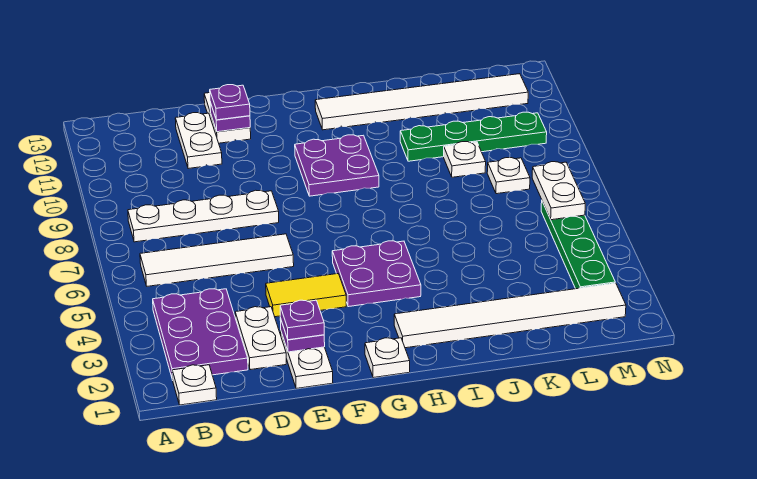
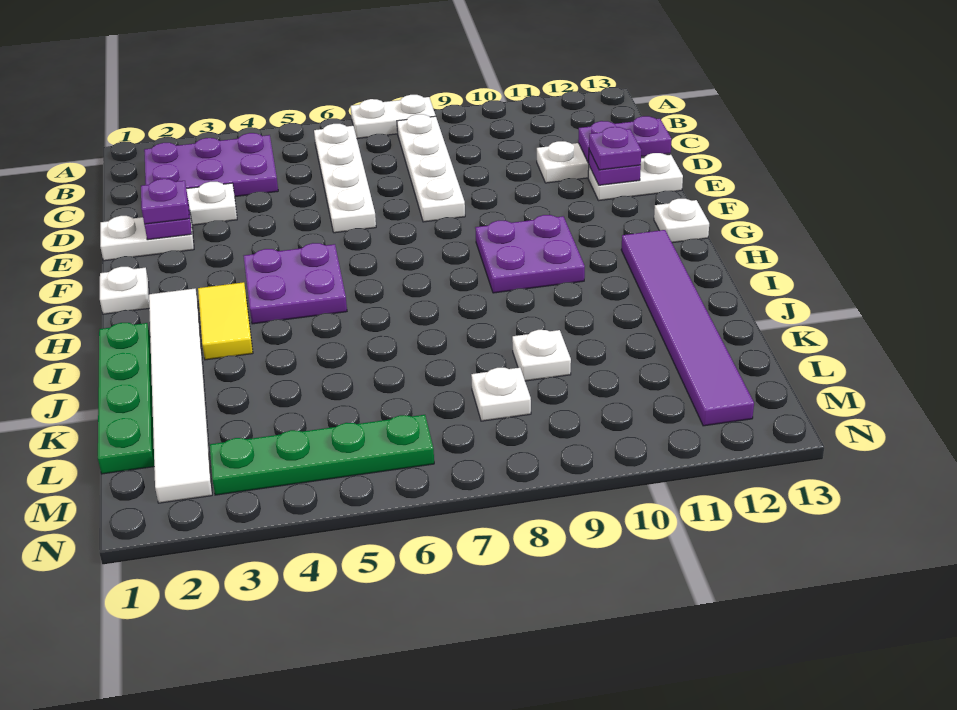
white 1x1 plate [172,365,217,405] -> white 1x1 plate moved to [654,199,709,243]
white 1x4 tile [140,234,294,286] -> white 1x4 plate [314,124,376,233]
none -> purple 1x2 plate [578,116,671,163]
yellow 1x2 tile [266,274,346,317] -> yellow 1x2 tile moved to [198,282,253,360]
white 1x6 tile [315,74,528,130] -> purple 1x6 tile [621,230,754,426]
green 1x4 plate [400,112,547,161] -> green 1x4 plate moved to [98,323,154,474]
white 1x2 plate [532,162,585,220] -> white 1x2 plate moved to [351,95,436,138]

